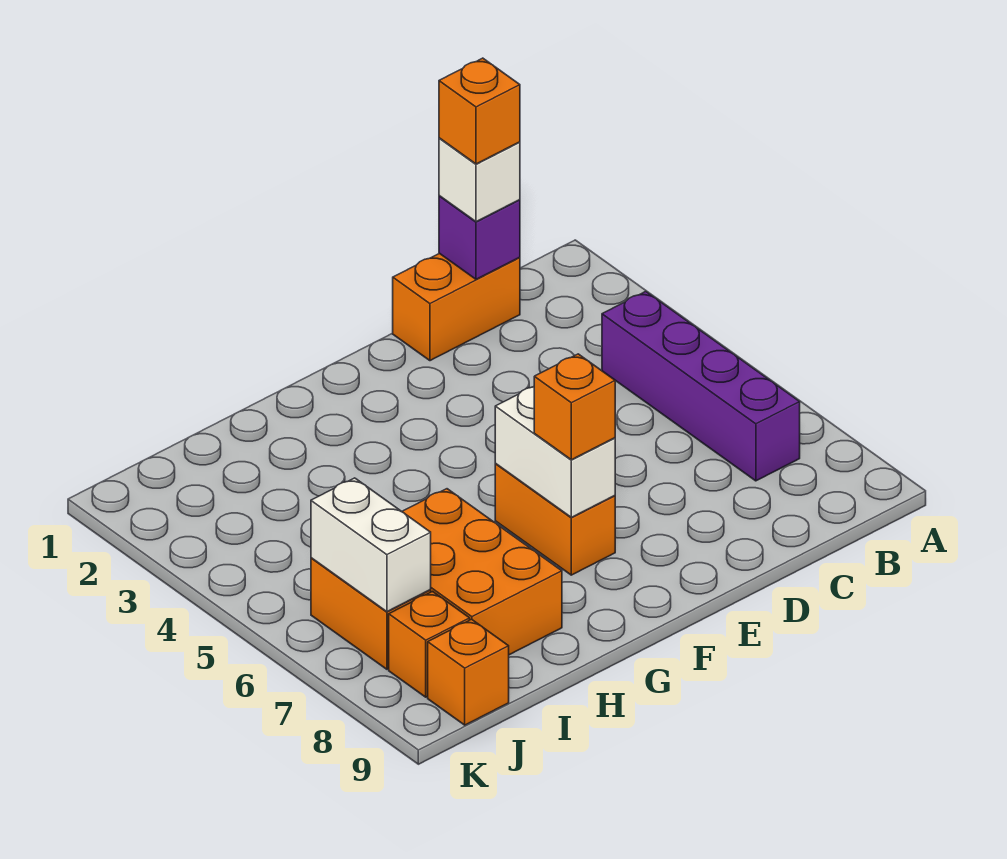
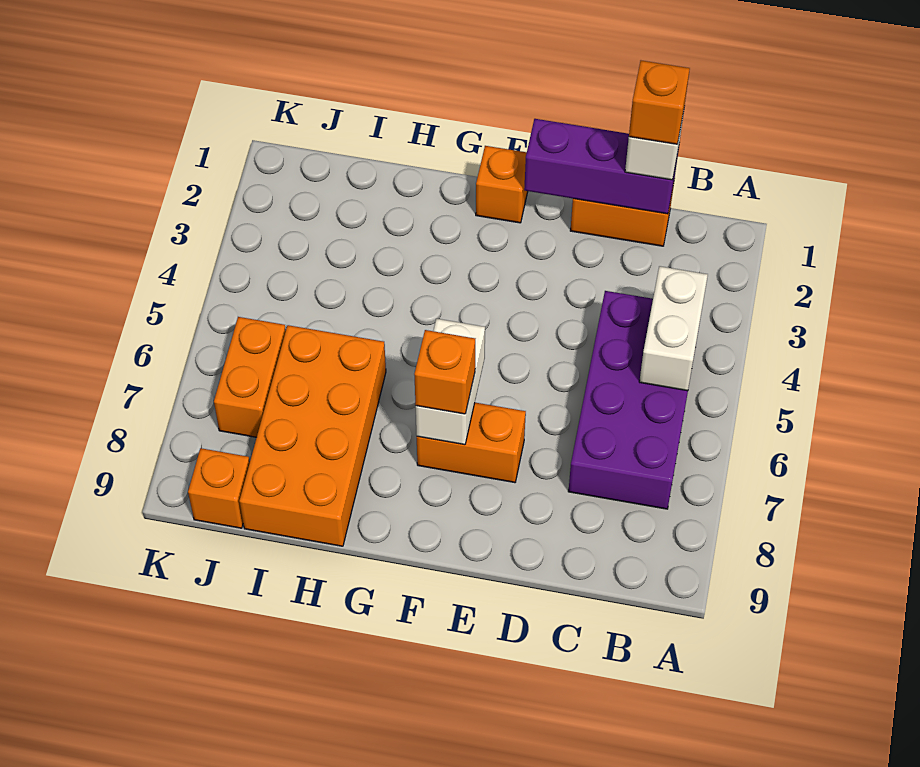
purple 1x4 brick [602,291,800,481] -> purple 2x4 brick [568,291,688,509]
purple 1x1 brick [439,196,520,279] -> purple 1x3 brick [524,119,679,214]
orange 1x2 brick [495,464,615,575] -> orange 1x2 brick turned to [417,403,526,483]
orange 2x3 brick [402,489,562,655] -> orange 2x4 brick [239,325,386,546]
white 1x2 brick [311,478,431,612] -> white 1x2 brick moved to [639,266,708,391]
orange 1x1 brick [389,591,470,697] -> orange 1x1 brick moved to [476,146,528,223]

